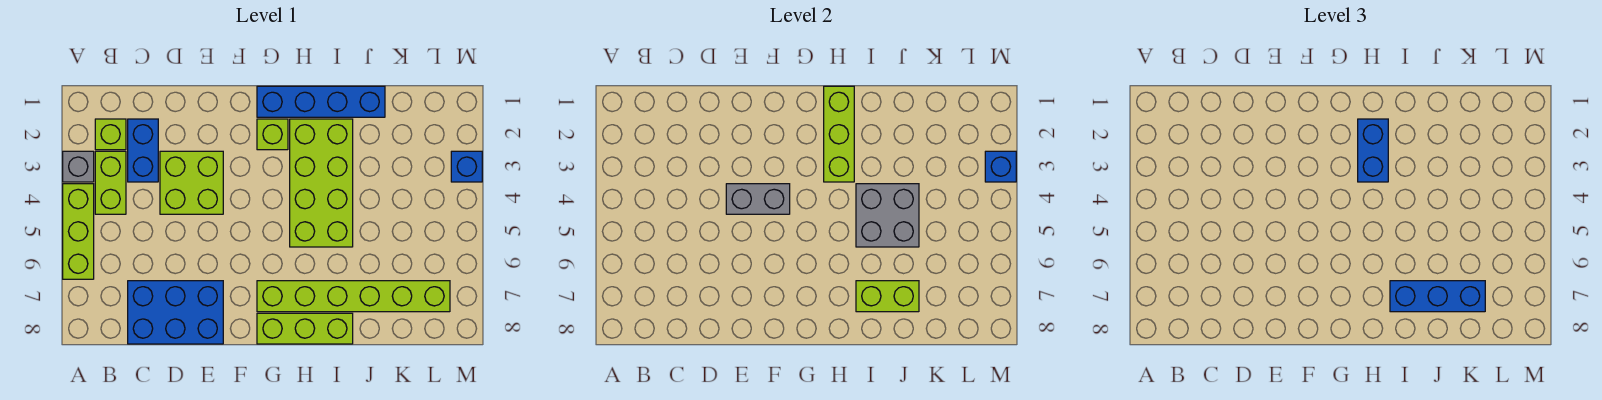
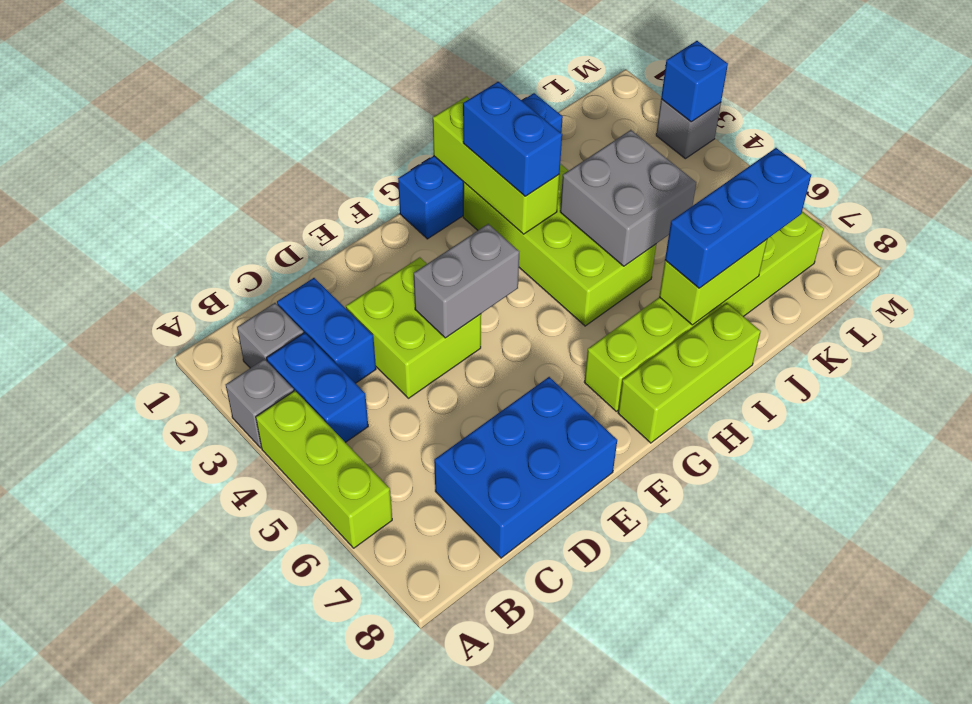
lime 1x1 brick [95,119,126,150] -> grey 1x1 brick [237,303,304,368]
lime 1x2 brick [95,151,126,214] -> blue 1x2 brick [267,333,368,443]
lime 1x1 brick [257,119,288,150] -> none
blue 1x1 brick [451,151,482,182] -> grey 1x1 brick [656,99,721,159]

